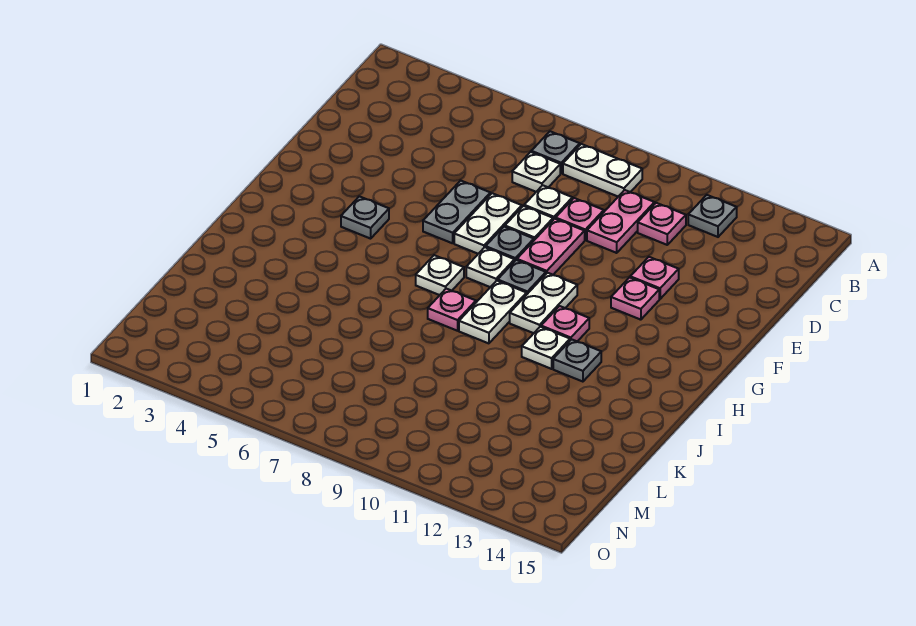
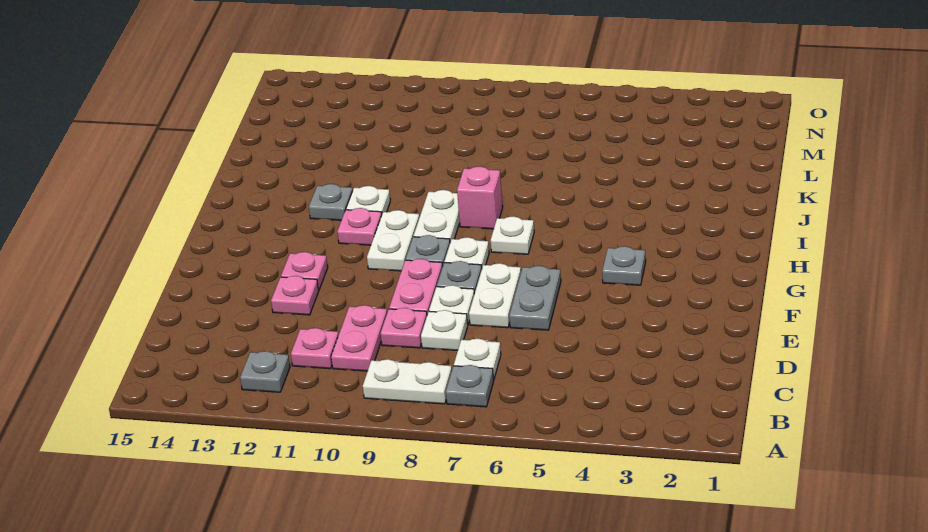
pink 1x1 plate [428,289,476,331] -> pink 1x1 brick [457,166,503,229]

